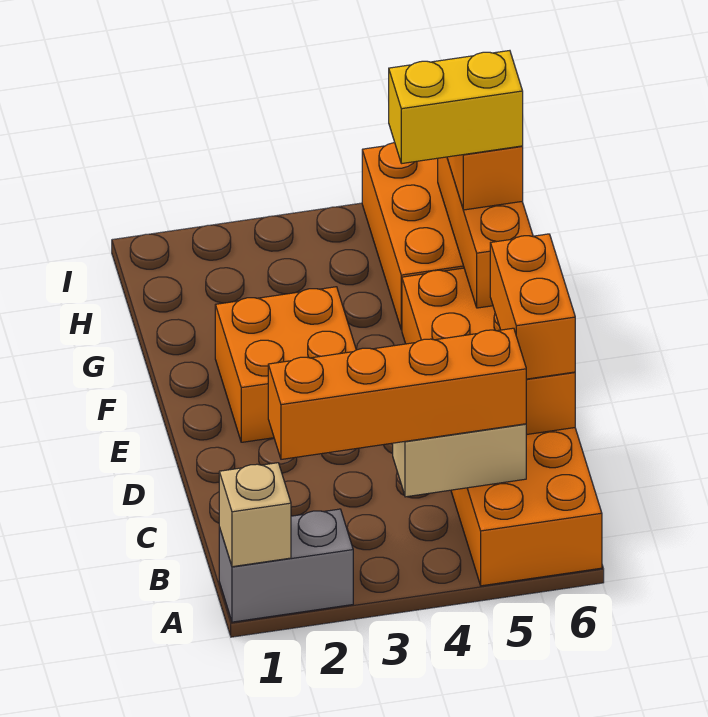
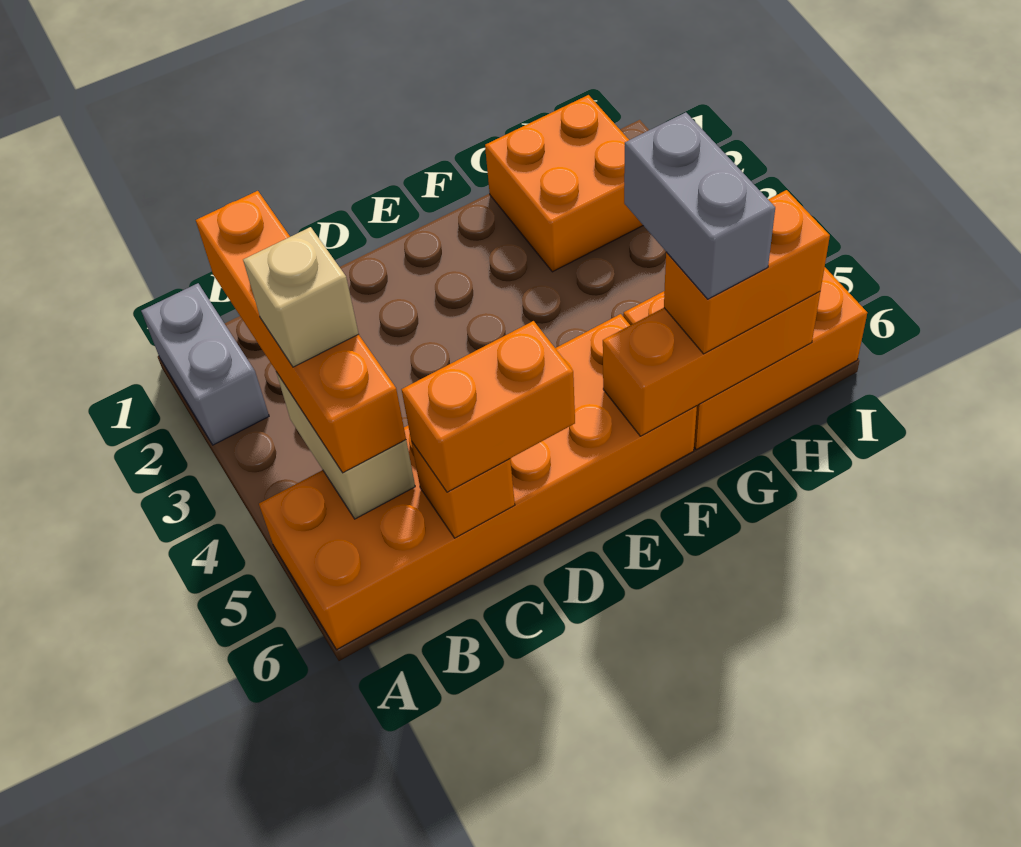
tan 1x1 brick [219,463,291,567] -> tan 1x1 brick moved to [243,227,359,367]
orange 2x2 brick [215,287,356,442] -> orange 2x2 brick moved to [485,95,643,272]
yellow 1x2 brick [389,51,523,164] -> grey 1x2 brick [624,112,775,299]

